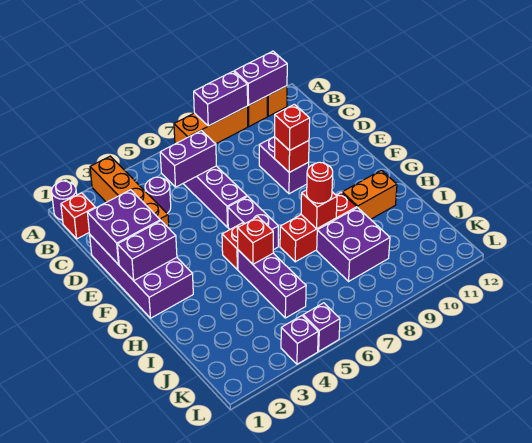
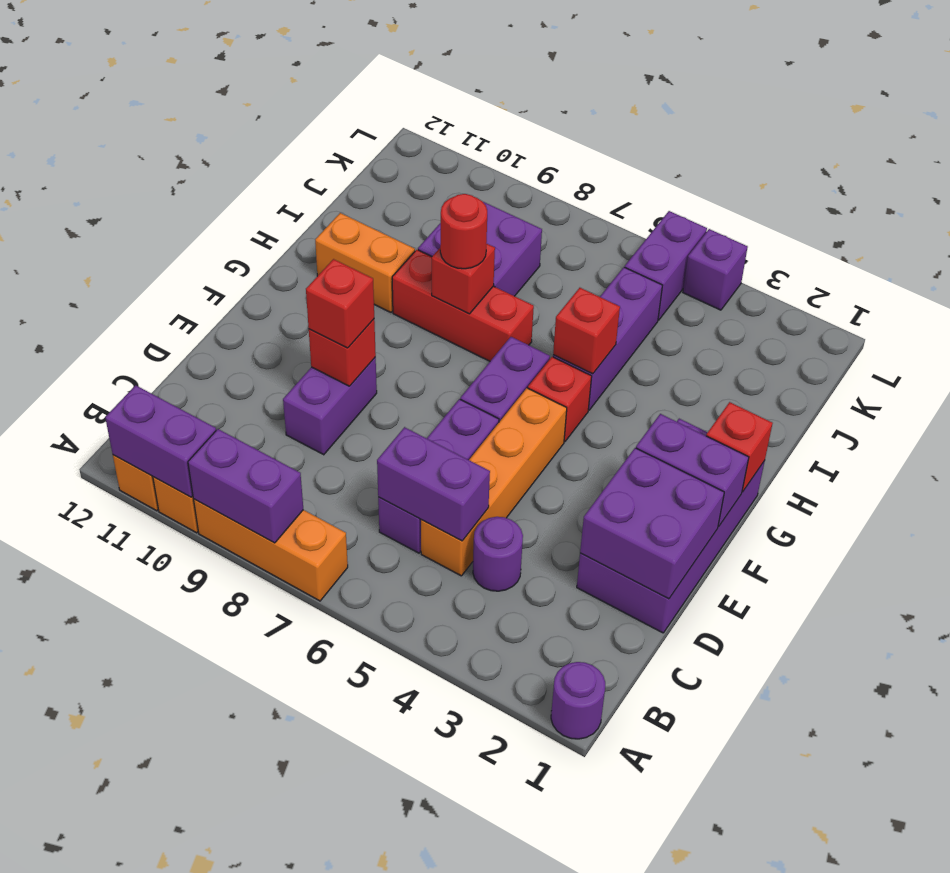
orange 1x4 brick [90,156,169,228] -> orange 1x4 brick moved to [421,388,567,576]
red 1x1 brick [61,193,95,239] -> red 1x1 brick moved to [706,402,773,492]
purple 1x1 brick [303,303,340,351] -> purple 1x2 brick [625,211,707,320]

